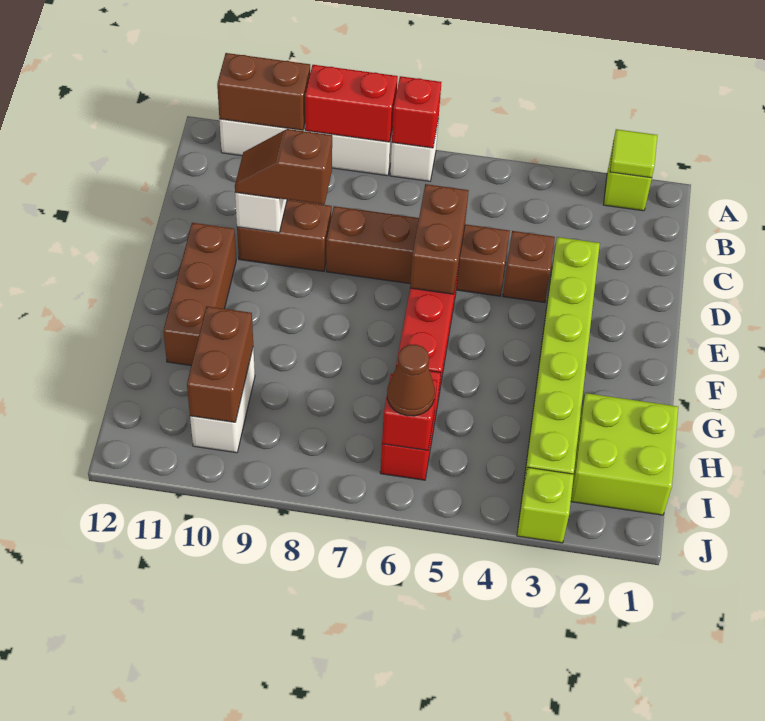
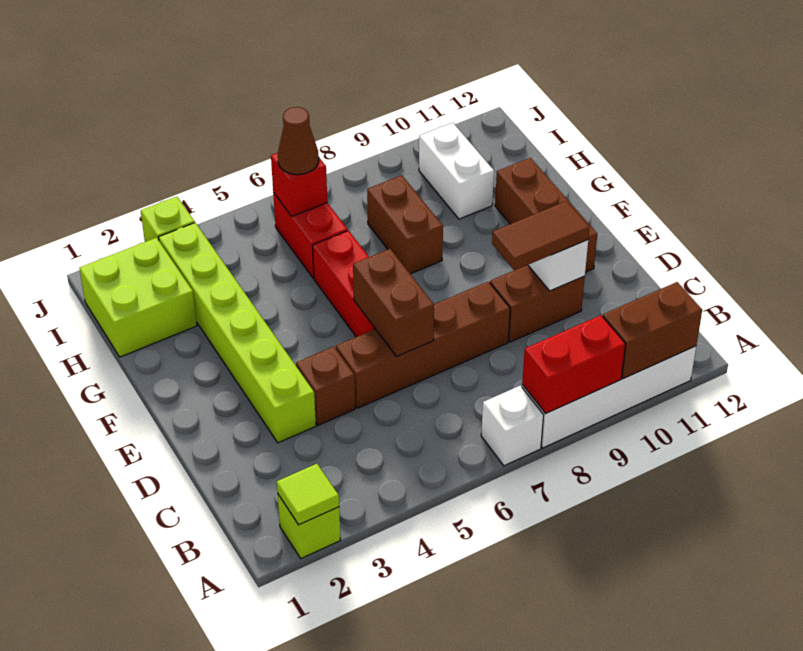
red 1x1 brick [392,76,441,148] -> none
brown 1x2 slope [235,129,332,205] -> brown 1x2 tile [492,201,590,270]
brown 1x2 brick [187,306,253,422] -> brown 1x2 brick moved to [367,175,443,274]

